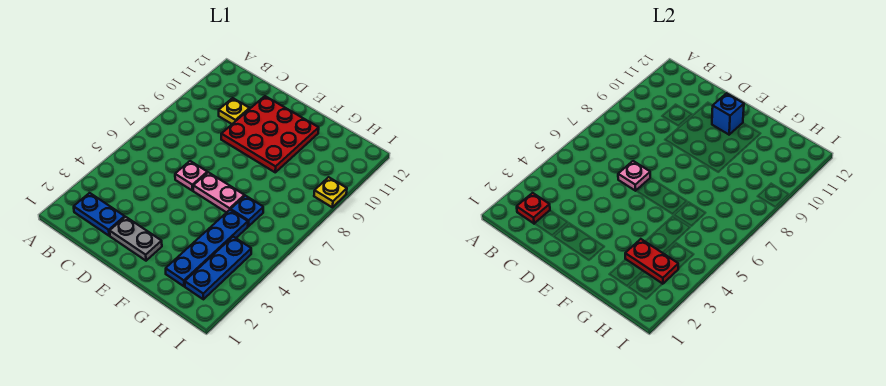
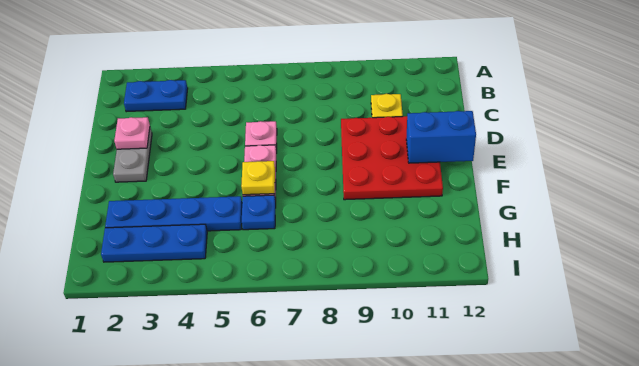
blue 1x2 plate [74,193,125,236] -> blue 1x2 plate turned to [124,80,188,112]
red 1x1 plate [517,193,550,223] -> none
pink 1x1 plate [618,161,650,191] -> pink 1x1 plate moved to [114,117,150,149]
blue 1x1 brick [712,93,744,135] -> blue 1x2 brick [406,111,476,163]
red 1x2 plate [625,239,678,284] -> none
yellow 1x1 plate [314,177,347,207] -> yellow 1x1 plate moved to [241,161,275,195]

